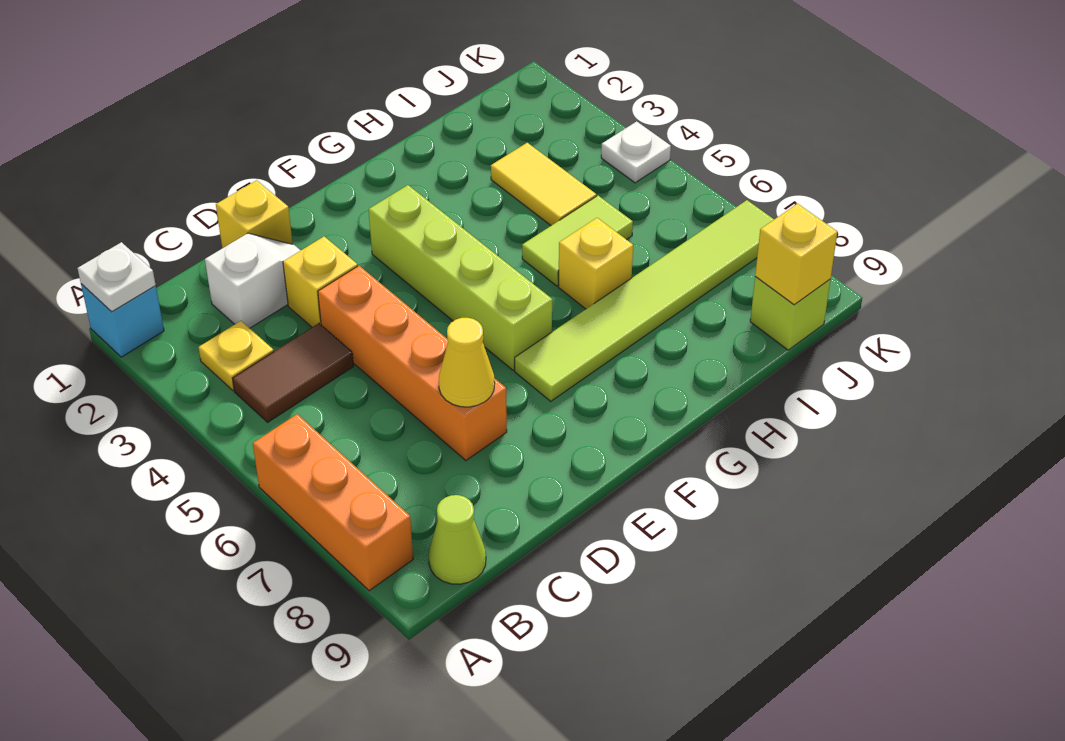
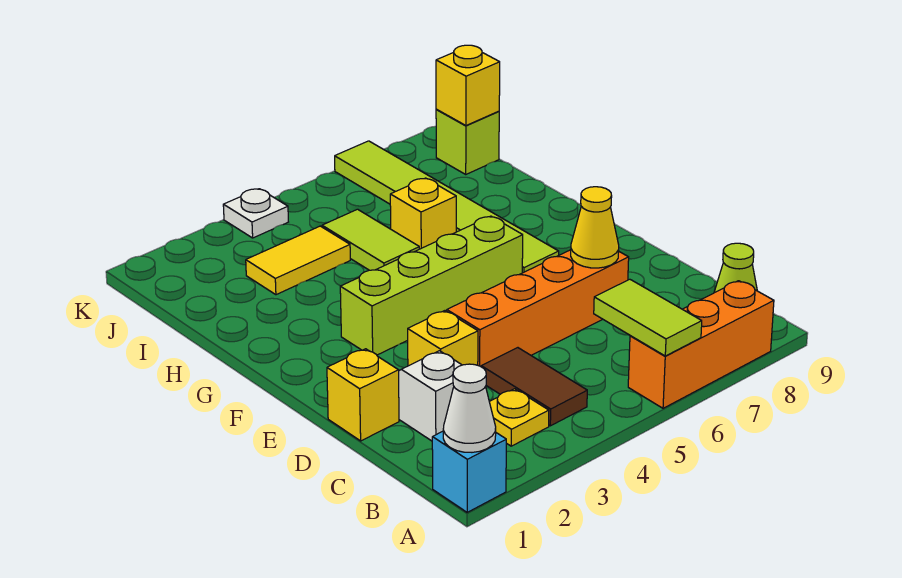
white 1x1 plate [77,242,156,312] -> white 1x1 cone [443,364,496,452]
none -> lime 1x2 tile [594,279,702,356]

